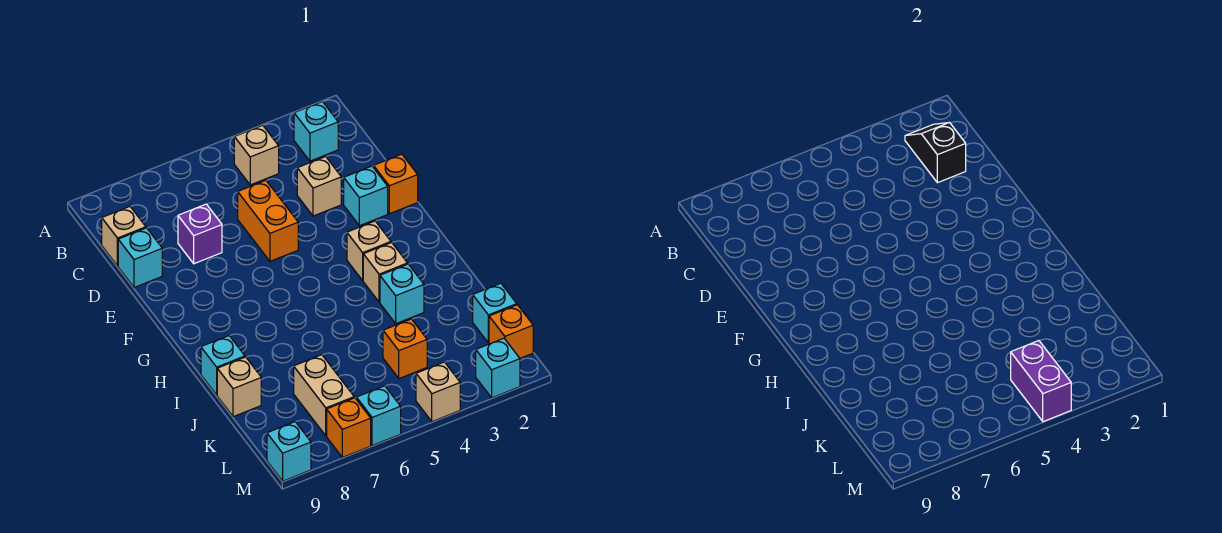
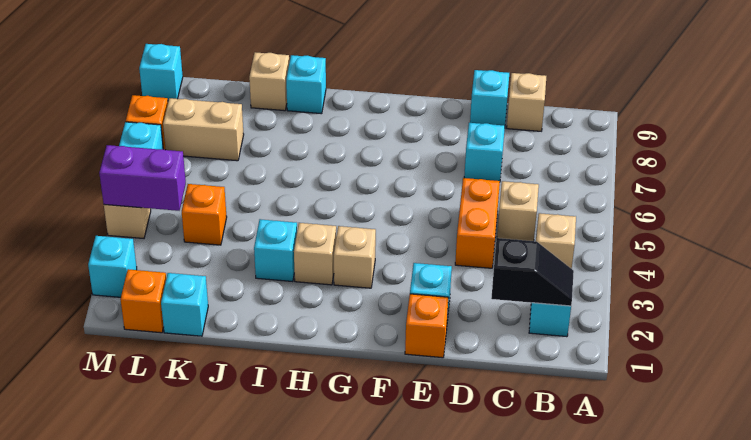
tan 1x1 brick [297,157,341,216] -> tan 1x1 brick moved to [497,181,539,241]
orange 1x2 brick [238,180,298,261] -> orange 1x2 brick turned to [455,178,500,268]
purple 1x1 brick [178,204,222,264] -> cyan 1x1 brick [464,123,505,181]

